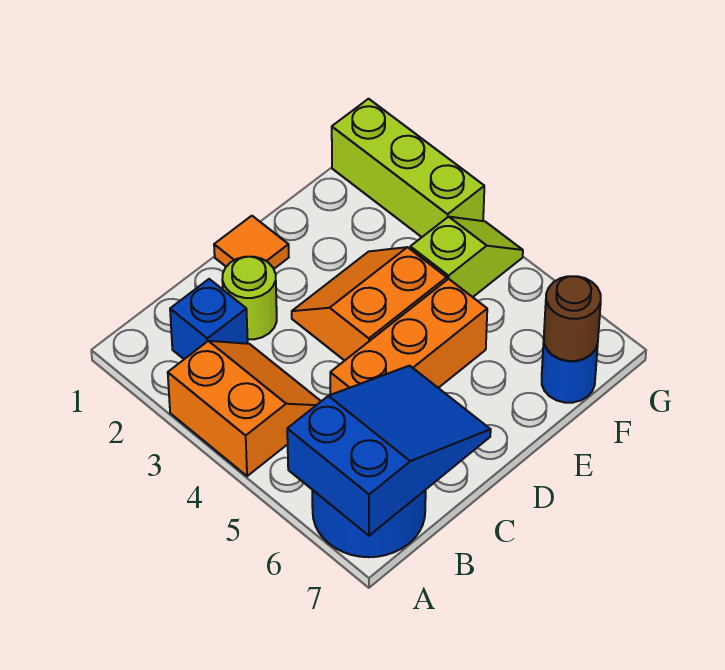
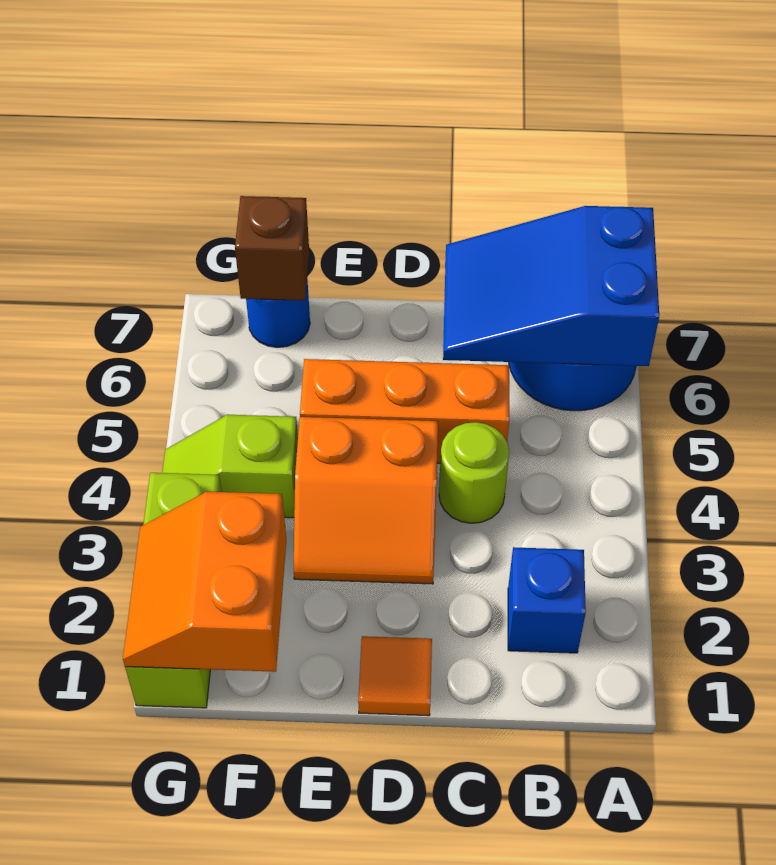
orange 2x2 slope [168,341,321,476] -> orange 2x2 slope moved to [123,492,286,672]
lime 1x1 round brick [222,257,277,339] -> lime 1x1 round brick moved to [439,422,509,523]
brown 1x1 round brick [544,276,601,361] -> brown 1x1 brick [235,196,309,301]

